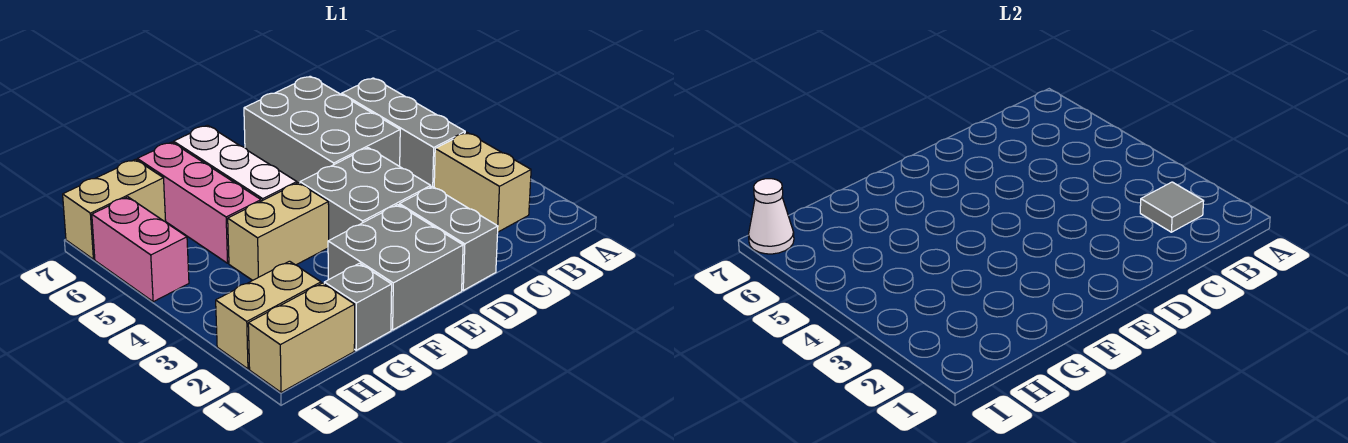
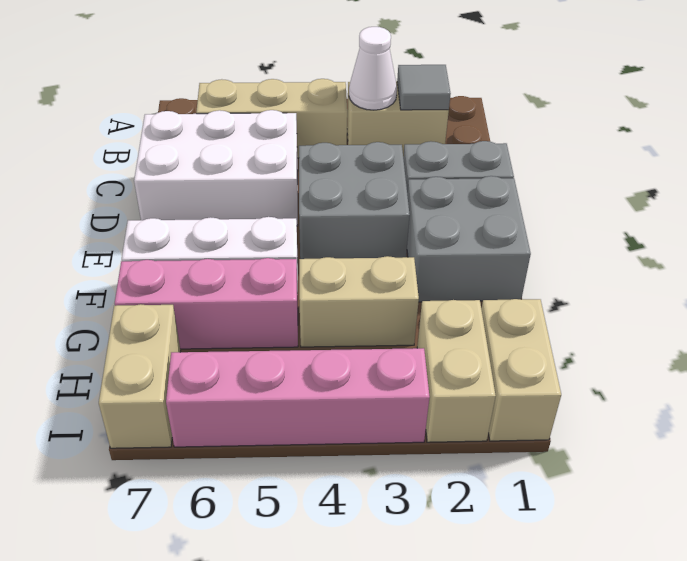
grey 1x3 brick [342,78,465,187] -> tan 1x3 brick [196,79,347,158]
grey 2x3 brick [244,76,400,183] -> white 2x3 brick [134,110,298,226]
tan 1x2 brick [228,183,329,280] -> tan 1x2 brick turned to [299,256,419,347]
grey 1x1 brick [324,263,392,350] -> none
pink 1x2 brick [92,197,189,302] -> pink 1x4 brick [166,348,430,447]
white 1x1 cone [748,179,794,254] -> white 1x1 cone moved to [349,27,397,110]

